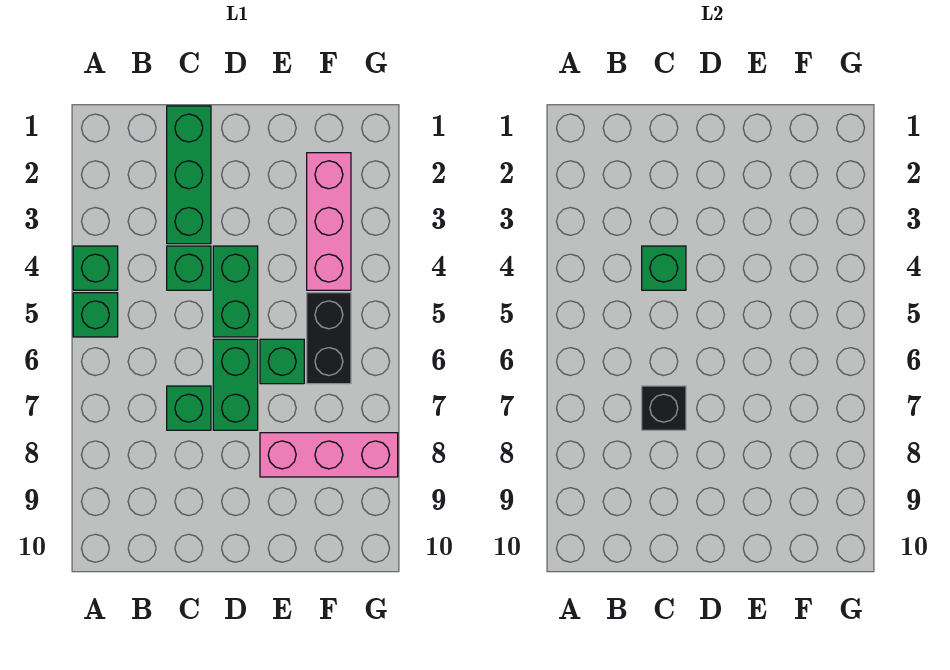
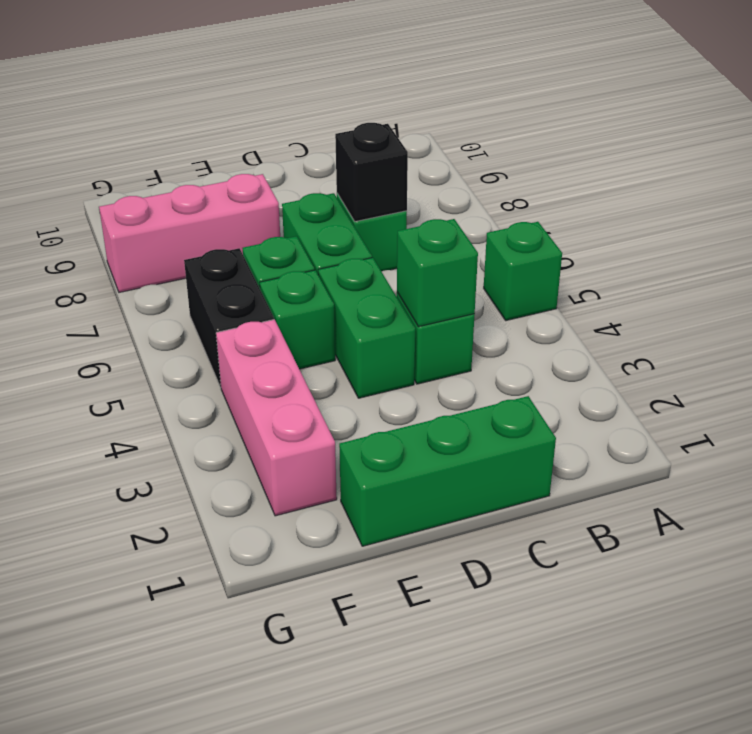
green 1x1 brick [73,246,118,290] -> green 1x1 brick moved to [260,270,335,369]
green 1x3 brick [167,106,211,244] -> green 1x3 brick turned to [339,396,556,546]

